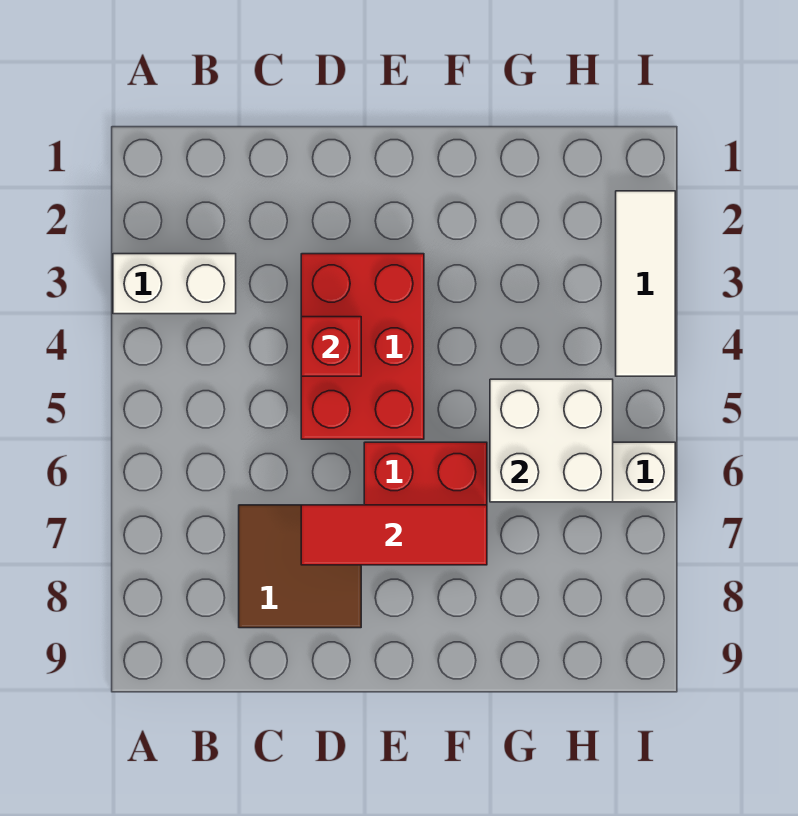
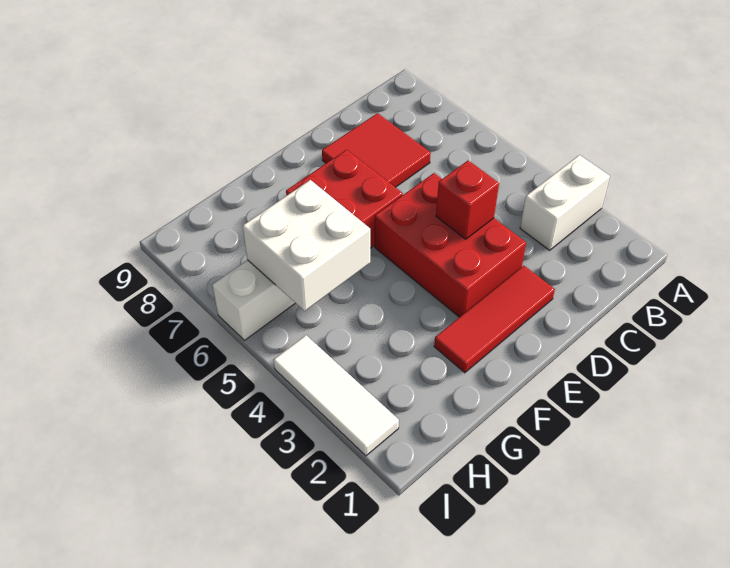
brown 2x2 tile [239,505,361,628] -> red 2x2 tile [322,113,431,187]
red 1x3 tile [301,505,487,565] -> red 1x3 tile moved to [434,266,555,373]

